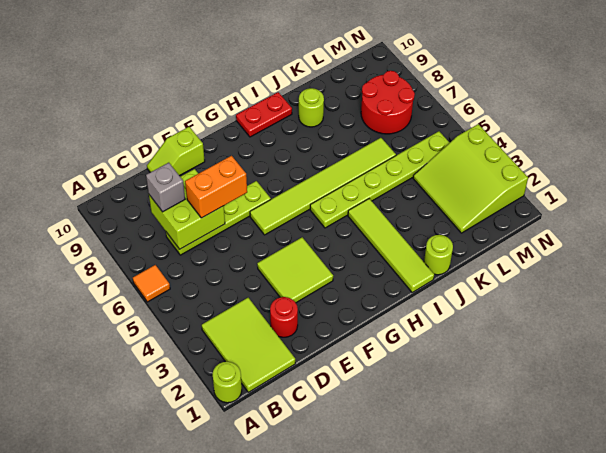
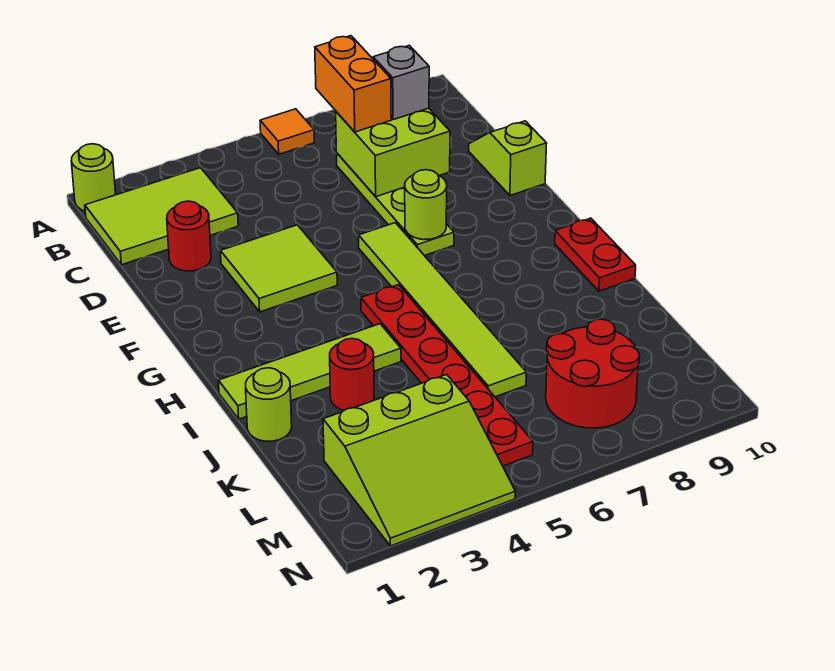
orange 1x2 brick [185,156,247,218] -> orange 1x2 brick moved to [315,36,391,132]
lime 1x6 plate [310,131,450,228] -> red 1x6 plate [361,285,533,466]
none -> red 1x1 round brick [330,339,374,410]
lime 1x1 round brick [299,88,324,127] -> lime 1x1 round brick moved to [405,170,447,240]
lime 3x3 slope [413,124,528,233] -> lime 3x3 slope turned to [323,374,515,546]

